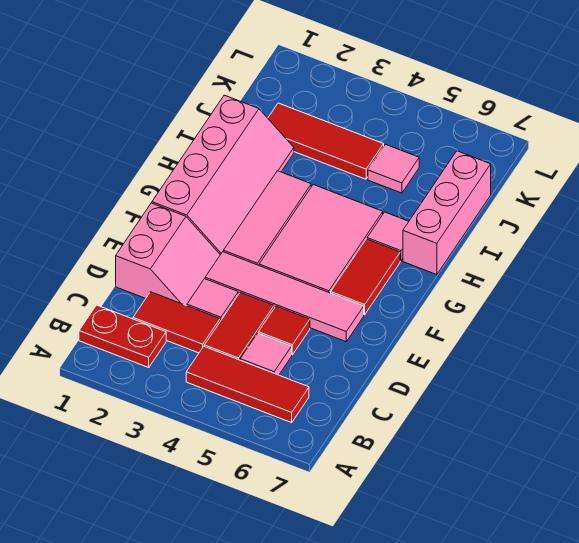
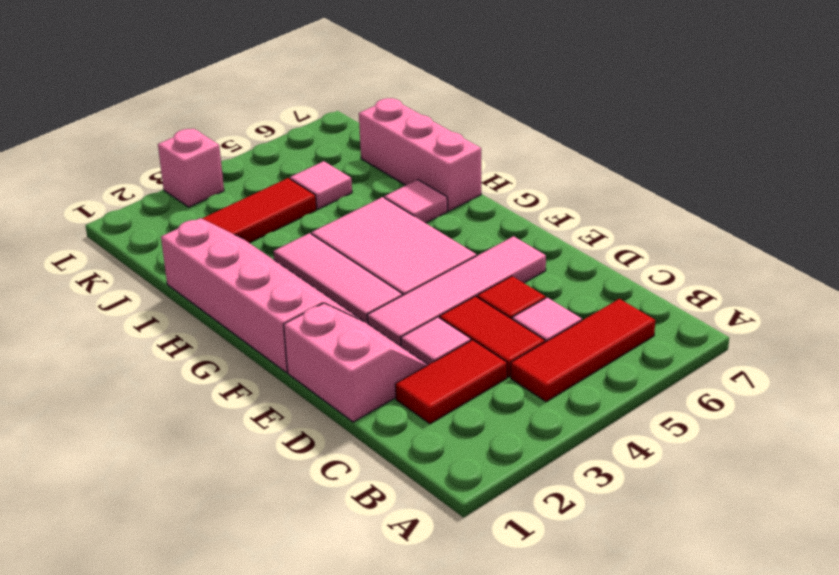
red 1x2 plate [79,305,166,367] -> none
red 1x2 tile [331,239,400,315] -> none
none -> pink 1x1 brick [158,129,224,207]

